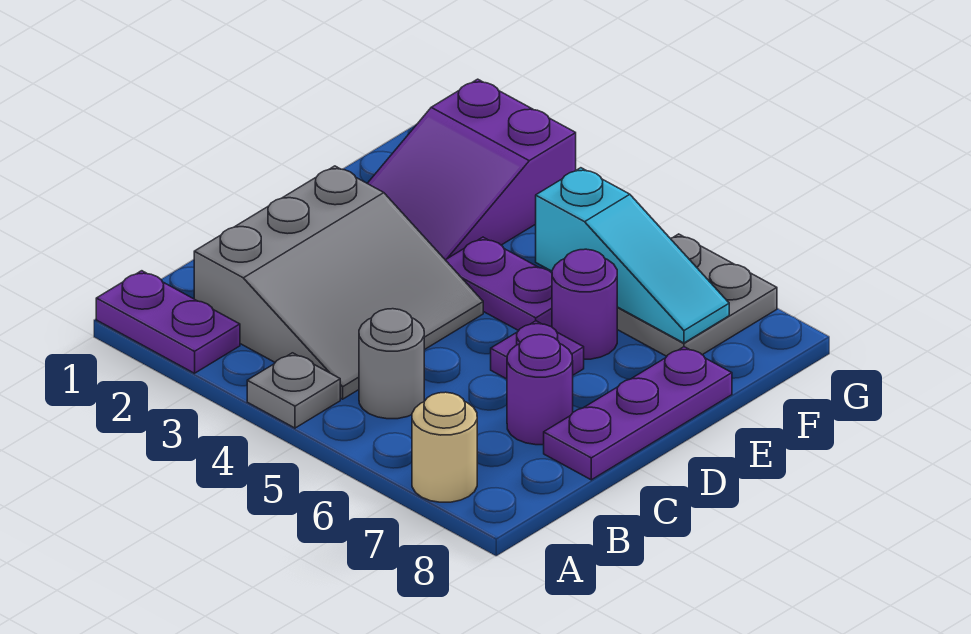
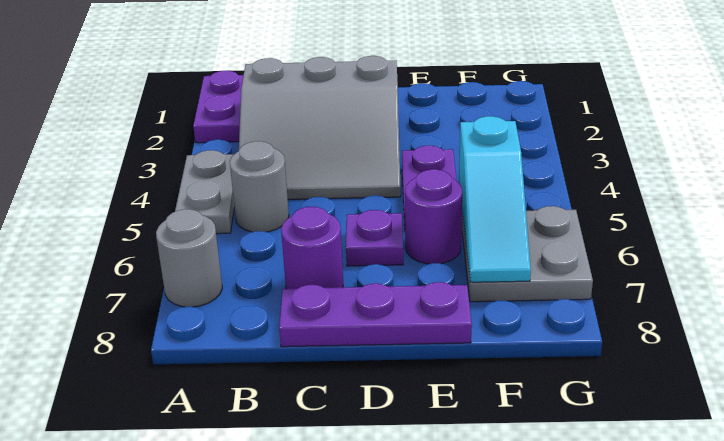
grey 1x1 plate [247,353,340,428] -> grey 1x2 plate [175,150,234,234]
tan 1x1 round brick [412,392,477,502] -> grey 1x1 round brick [156,209,222,307]
purple 2x3 slope [367,79,576,260] -> none

